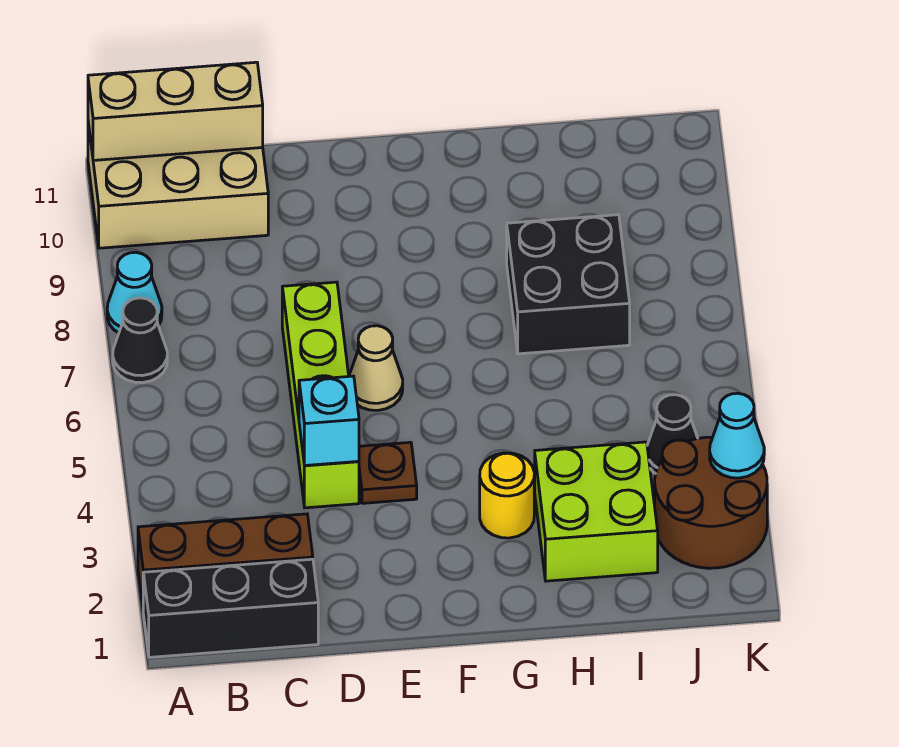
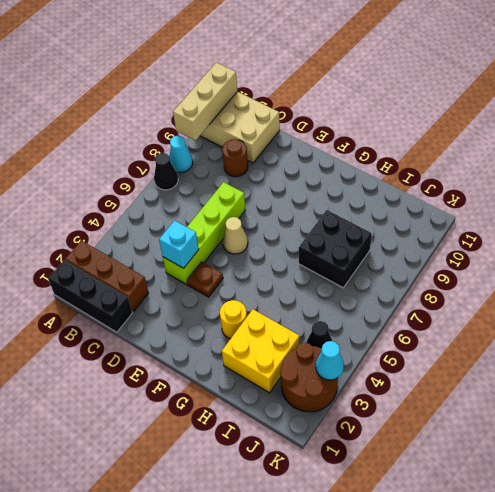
tan 1x3 brick [88,62,263,160] -> tan 1x3 brick turned to [173,62,238,141]
none -> brown 1x1 round brick [222,139,248,177]
lime 2x2 brick [535,442,658,581] -> yellow 2x2 brick [222,309,299,393]

